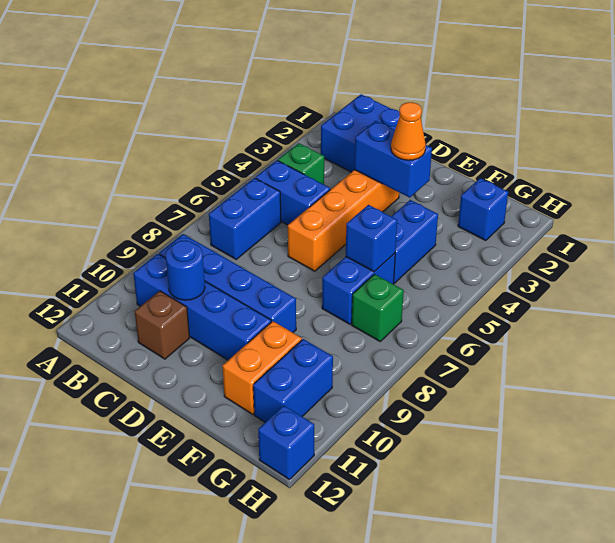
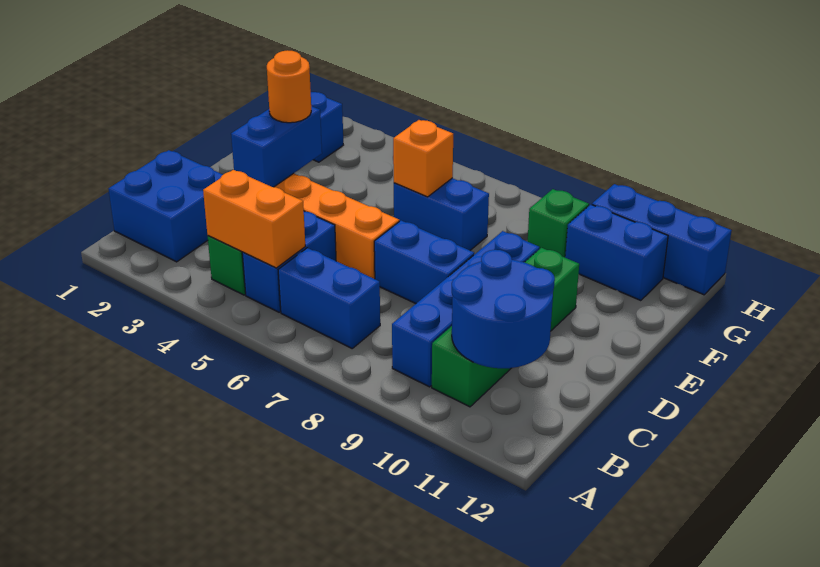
blue 1x4 brick [133,254,271,360] -> green 1x4 brick [432,248,579,407]
blue 1x1 round brick [166,240,205,300] -> blue 2x2 round brick [452,250,555,368]
brown 1x1 brick [135,291,190,359] -> none
orange 1x1 cone [391,102,426,160] -> orange 1x1 round brick [267,50,311,123]
blue 1x2 brick [391,200,438,283] -> blue 1x2 brick moved to [374,221,474,304]
blue 1x1 brick [346,205,397,272] -> orange 1x1 brick [393,120,453,197]
orange 1x2 brick [223,321,302,415] -> orange 1x2 brick moved to [203,170,305,268]
green 1x1 brick [352,274,404,341] -> green 1x1 brick moved to [528,189,589,257]
blue 1x1 brick [258,405,314,480] -> blue 1x3 brick [592,184,732,295]

